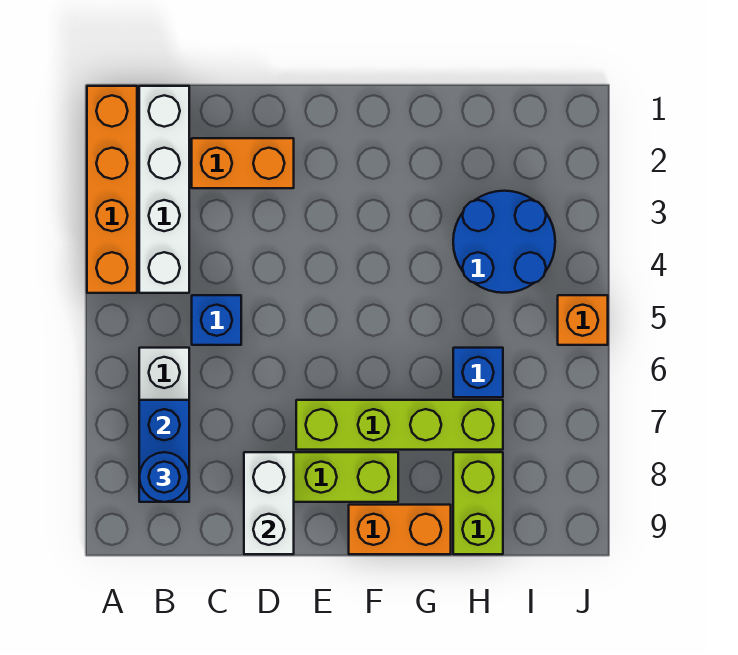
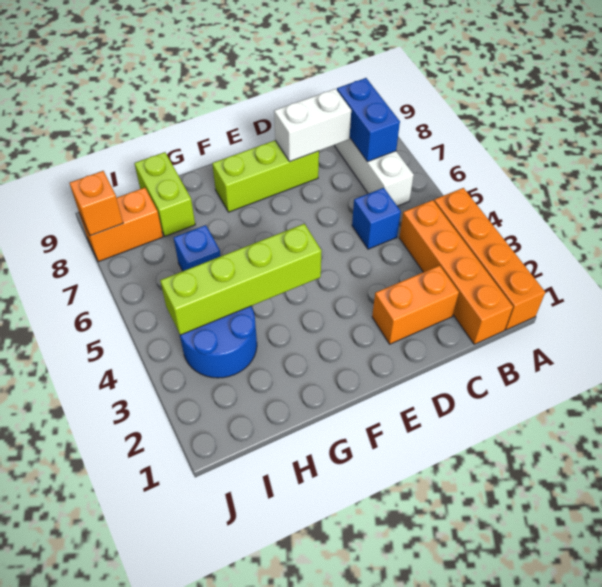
white 1x4 brick [139,86,189,293] -> orange 1x4 brick [399,200,513,344]
blue 1x1 round brick [139,452,189,502] -> none
white 1x2 brick [244,452,294,554] -> white 1x2 brick turned to [274,89,351,162]
lime 1x4 brick [296,400,503,450] -> lime 1x4 brick moved to [160,224,322,335]
orange 1x2 brick [349,505,451,554] -> orange 1x2 brick moved to [79,188,163,262]
orange 1x1 brick [558,295,608,345] -> orange 1x1 brick moved to [70,171,123,236]

